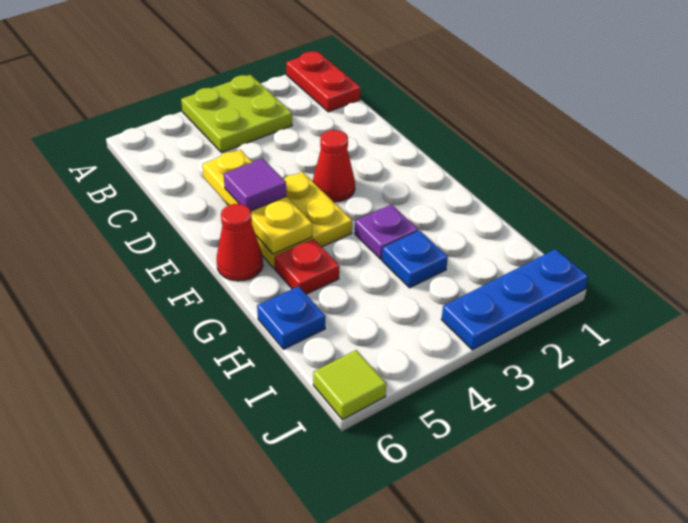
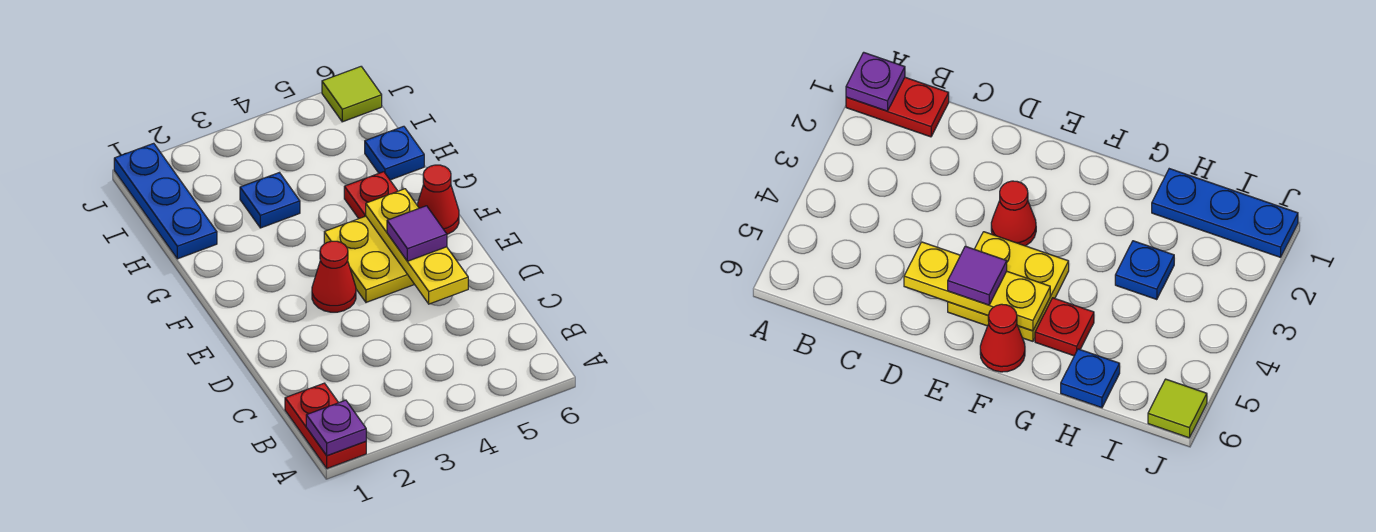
lime 2x2 plate [181,75,292,153] -> none
purple 1x1 plate [355,204,418,259] -> purple 1x1 plate moved to [306,400,366,456]
blue 1x3 plate [442,249,588,350] -> blue 1x3 plate turned to [114,143,217,259]

